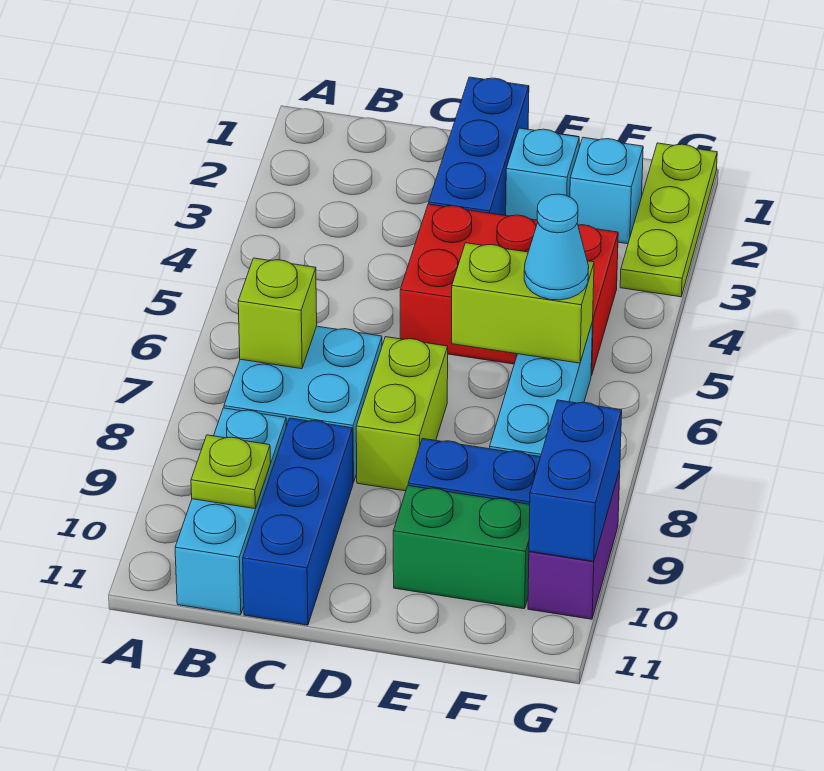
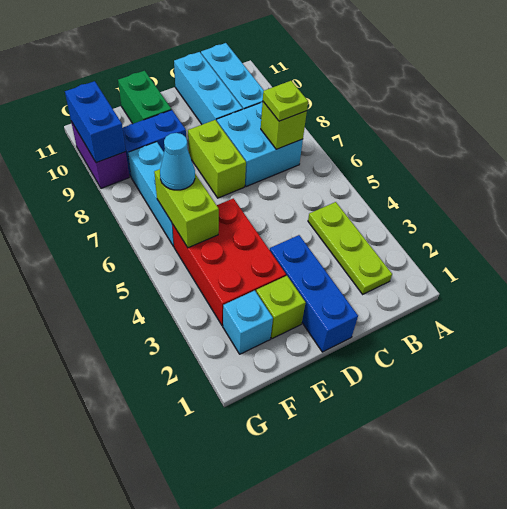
lime 1x1 plate [191,435,271,509] -> lime 1x1 plate moved to [263,81,308,121]
blue 1x3 brick [243,418,353,625] -> cyan 1x3 brick [174,52,243,125]
red 2x3 brick [400,204,618,376] -> red 2x3 brick turned to [172,198,286,326]
cyan 1x1 brick [506,128,579,220] -> lime 1x1 brick [256,276,306,339]
lime 1x2 brick [452,243,594,363] -> lime 1x2 brick turned to [154,169,219,248]
green 1x2 brick [393,486,530,609] -> green 1x2 brick turned to [118,71,171,124]
lime 1x3 plate [620,143,717,297] -> lime 1x3 plate moved to [308,202,392,294]

